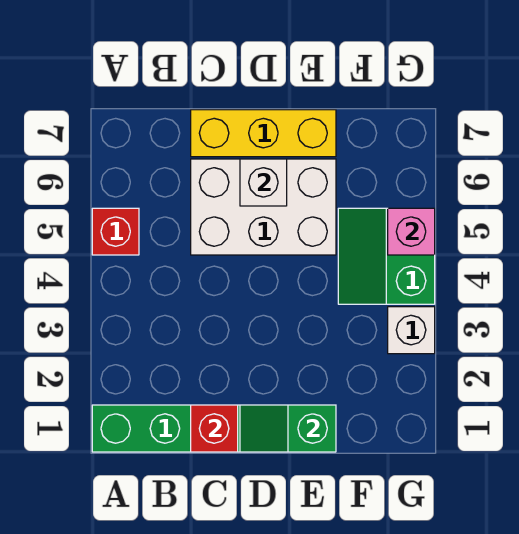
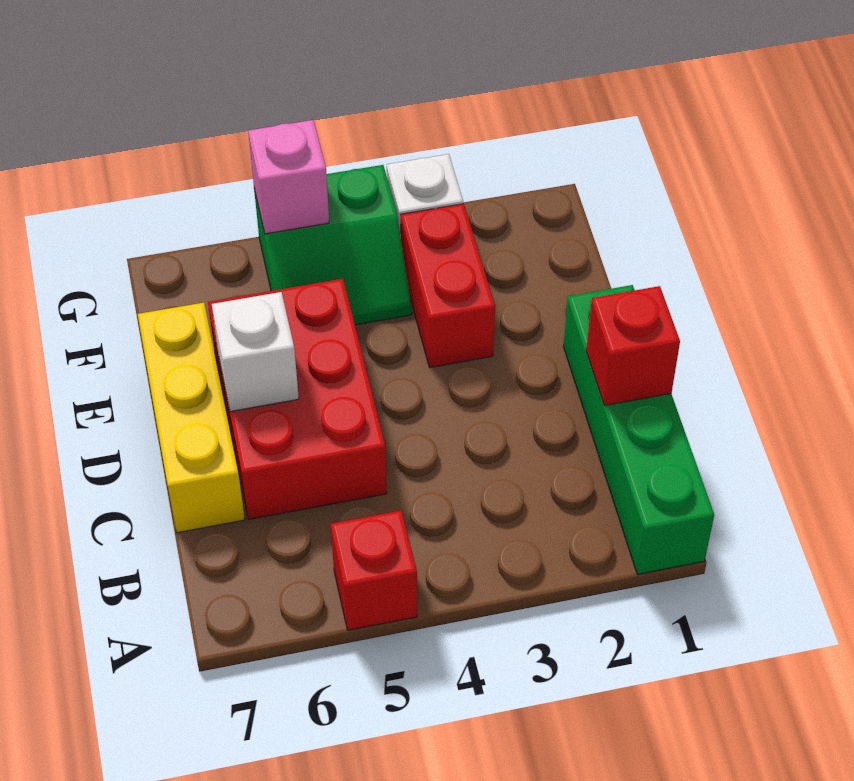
white 2x3 brick [191,159,336,255] -> red 2x3 brick [208,279,387,519]
green 1x2 slope [240,405,336,452] -> none
none -> red 1x2 brick [401,204,495,367]

